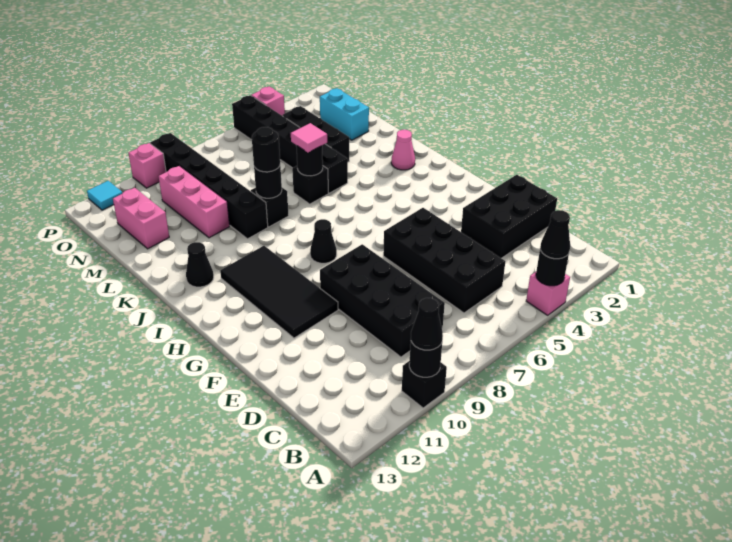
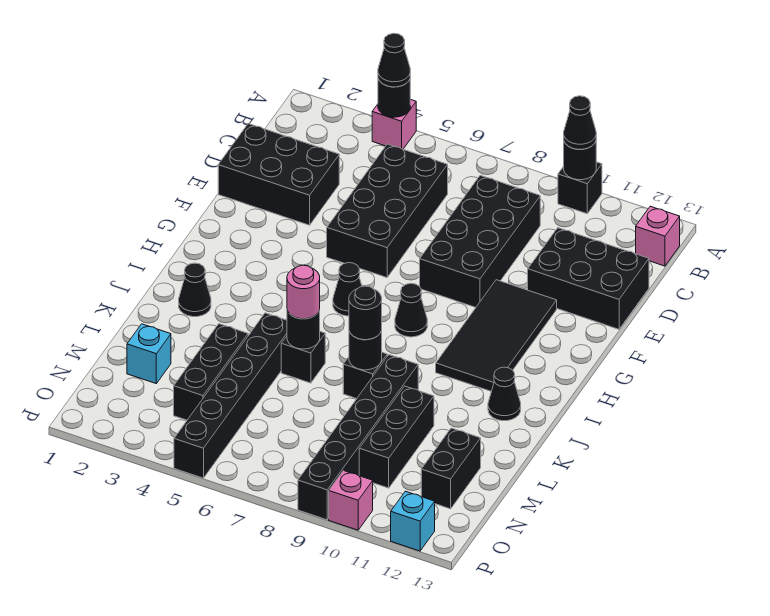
none -> black 2x3 brick [528,228,649,329]
none -> black 1x1 cone [333,263,362,316]
pink 1x1 cone [391,130,415,170] -> black 1x1 cone [179,263,211,317]
pink 1x1 tile [291,123,327,153] -> pink 1x1 round brick [287,265,320,319]
pink 1x3 brick [159,166,230,238] -> black 1x3 brick [359,386,434,488]
cyan 1x2 brick [320,88,369,140] -> cyan 1x1 brick [127,324,171,383]
pink 1x2 brick [113,188,169,249] -> black 1x2 brick [421,428,481,509]
pink 1x1 brick [251,86,285,115] -> pink 1x1 brick moved to [636,206,680,266]
cyan 1x1 tile [87,181,122,210] -> cyan 1x1 brick [391,491,435,551]

